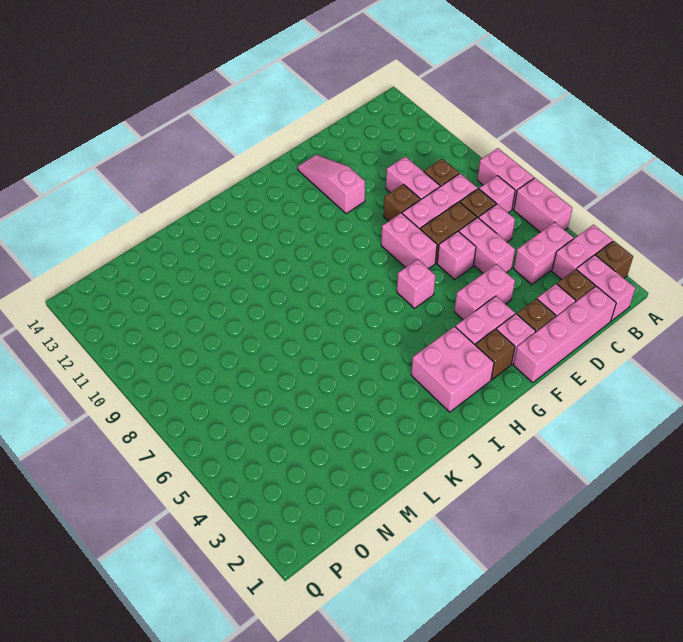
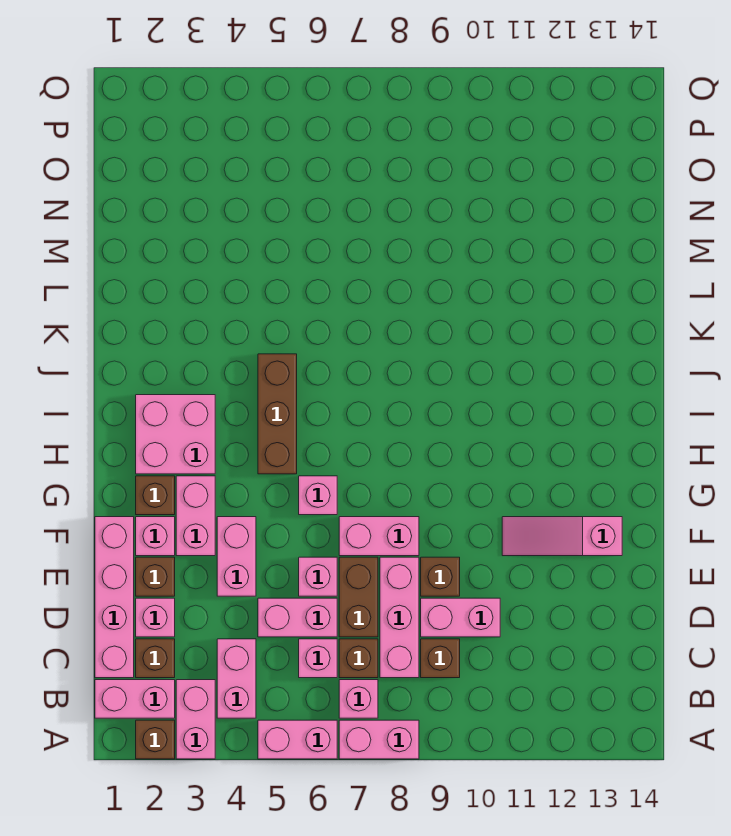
pink 1x3 slope [298,155,365,214] -> pink 1x3 slope turned to [502,517,622,556]
none -> brown 1x3 brick [258,354,297,474]

